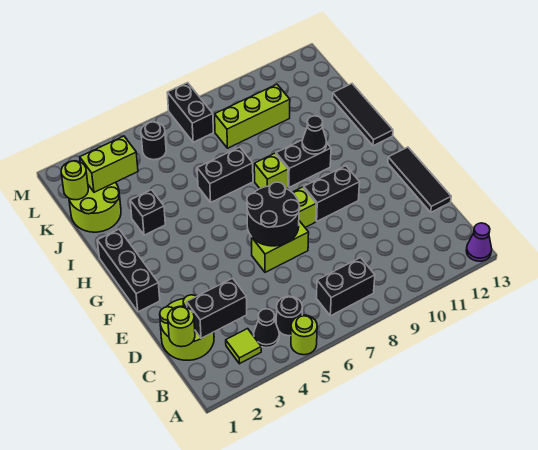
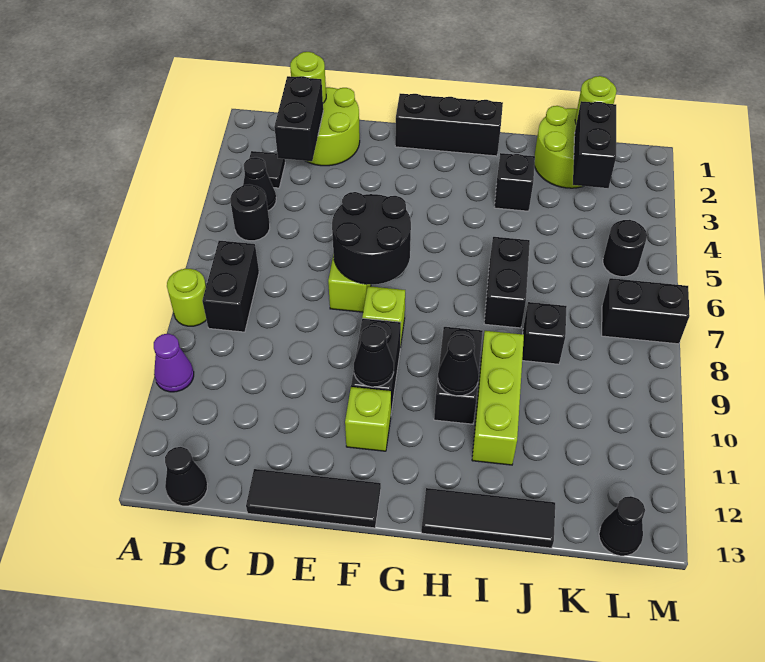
lime 1x1 round brick [291,315,317,355] -> lime 1x1 round brick moved to [167,269,206,326]
purple 1x1 cone [466,223,492,261] -> purple 1x1 cone moved to [154,334,194,392]
lime 1x1 tile [226,329,261,364] -> black 1x1 tile [250,151,285,188]
none -> black 1x1 cone [165,447,208,506]
none -> black 1x1 cone [354,325,394,387]
lime 1x1 brick [254,153,288,189] -> lime 1x1 brick moved to [345,387,391,451]
none -> black 1x1 brick [522,302,567,364]
lime 1x2 brick [80,136,138,192] -> black 1x2 brick [573,101,616,188]
lime 1x3 brick [215,84,290,148] -> lime 1x3 brick moved to [472,331,524,465]
none -> black 1x1 cone [599,496,645,556]

